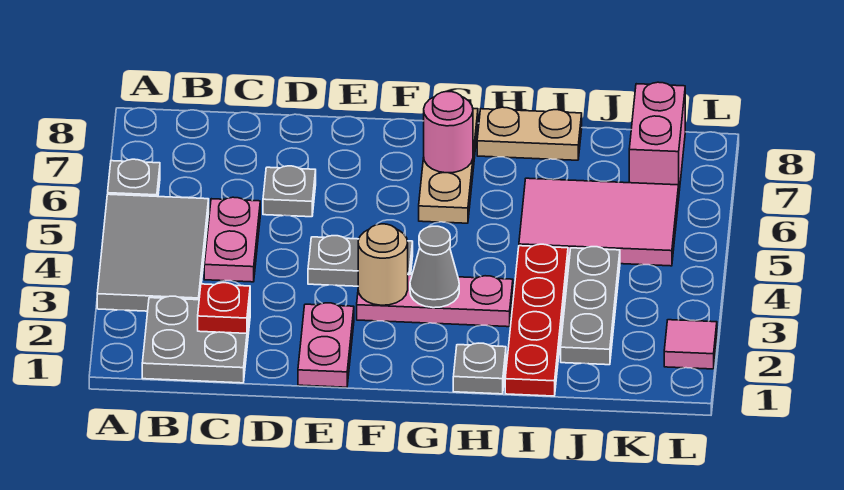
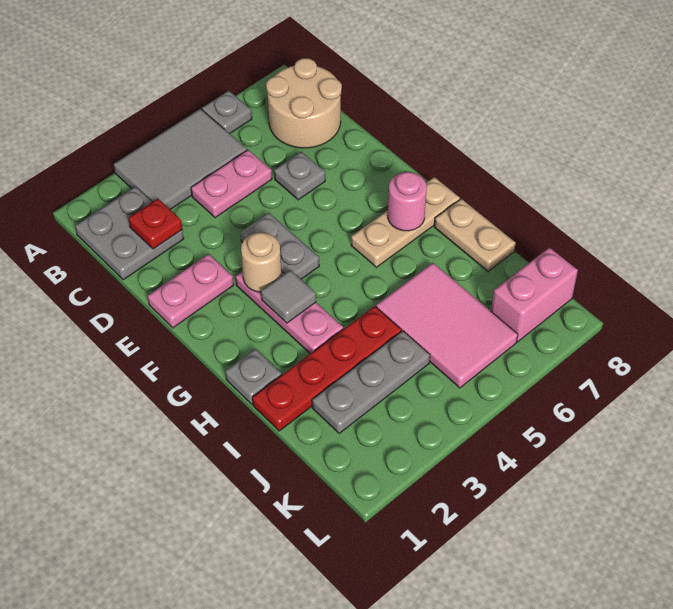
none -> tan 2x2 round brick [266,58,342,148]
grey 1x1 cone [410,226,459,308] -> grey 1x1 tile [261,270,316,323]
pink 1x1 tile [664,320,717,369] -> none

